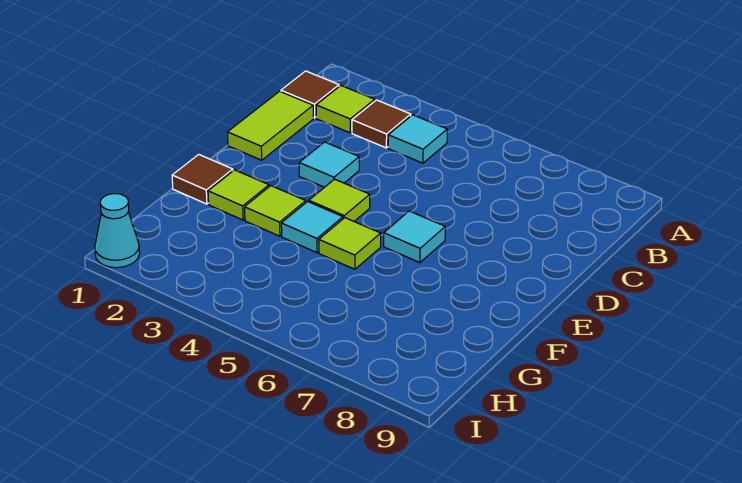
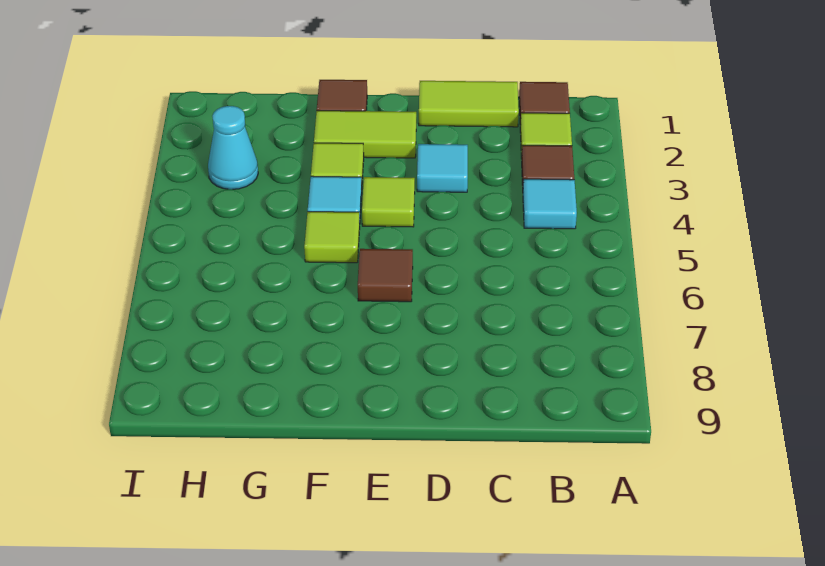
cyan 1x1 tile [384,211,445,263] -> brown 1x1 tile [358,249,413,302]
lime 1x1 tile [208,170,269,220] -> lime 1x2 tile [314,111,416,158]
cyan 1x1 cone [95,194,140,268] -> cyan 1x1 cone moved to [208,106,258,189]

